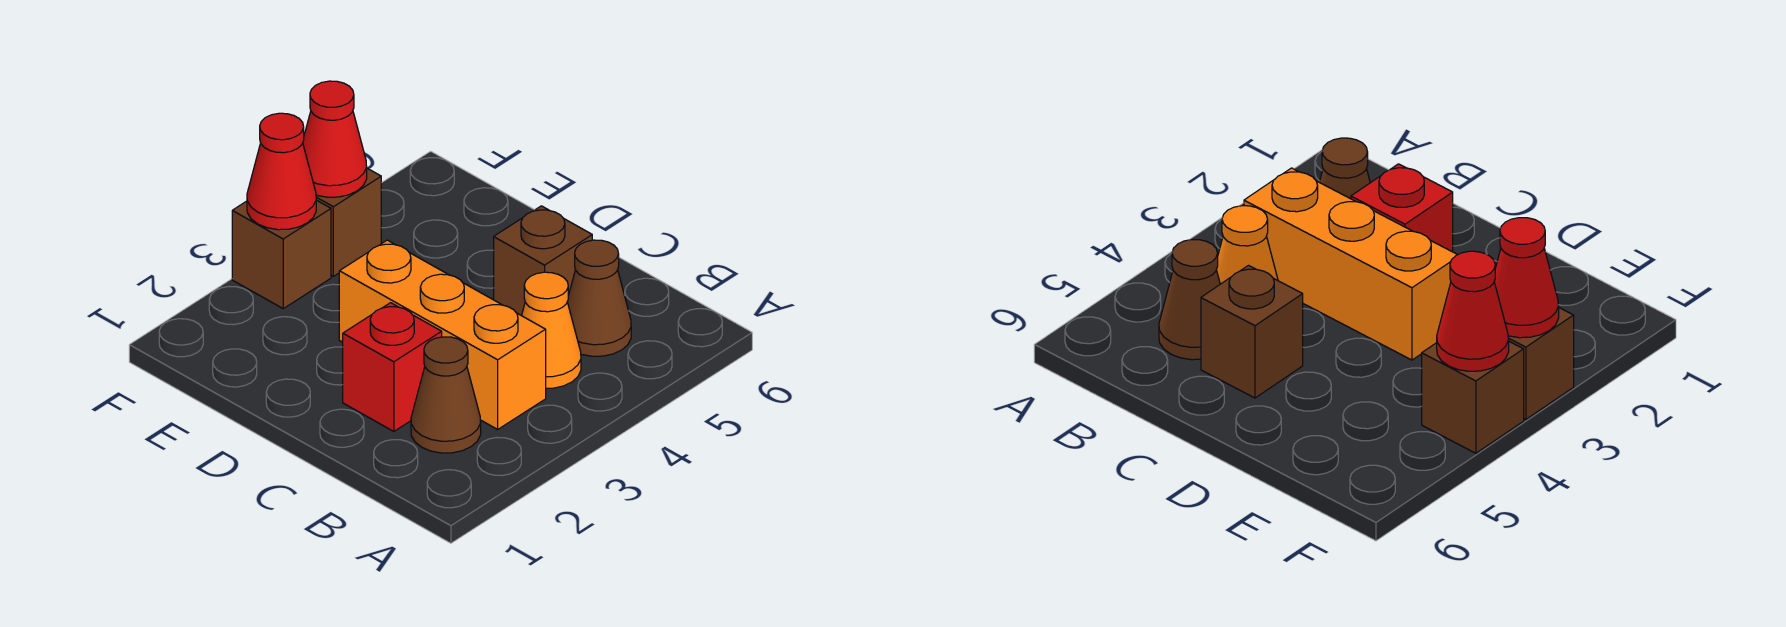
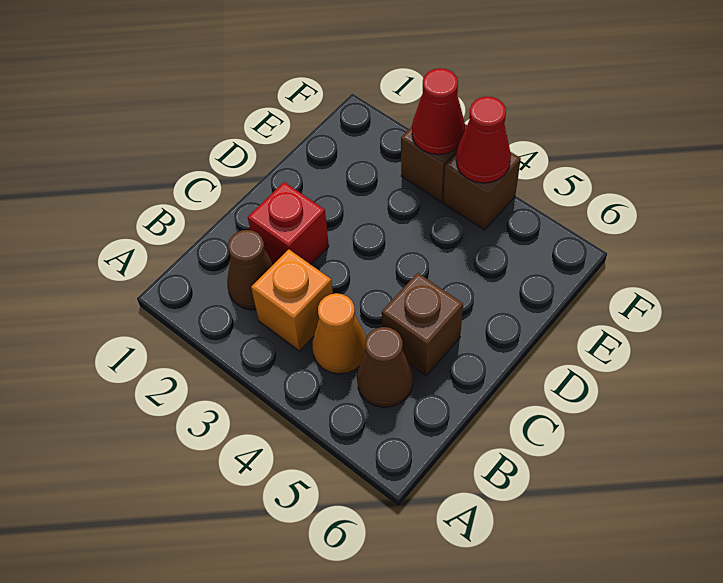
orange 1x3 brick [339,240,546,429] -> orange 1x1 brick [251,250,333,351]

